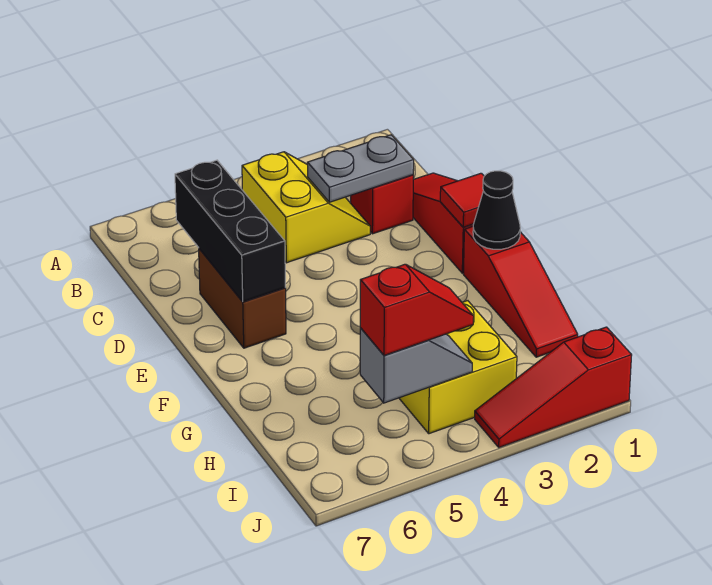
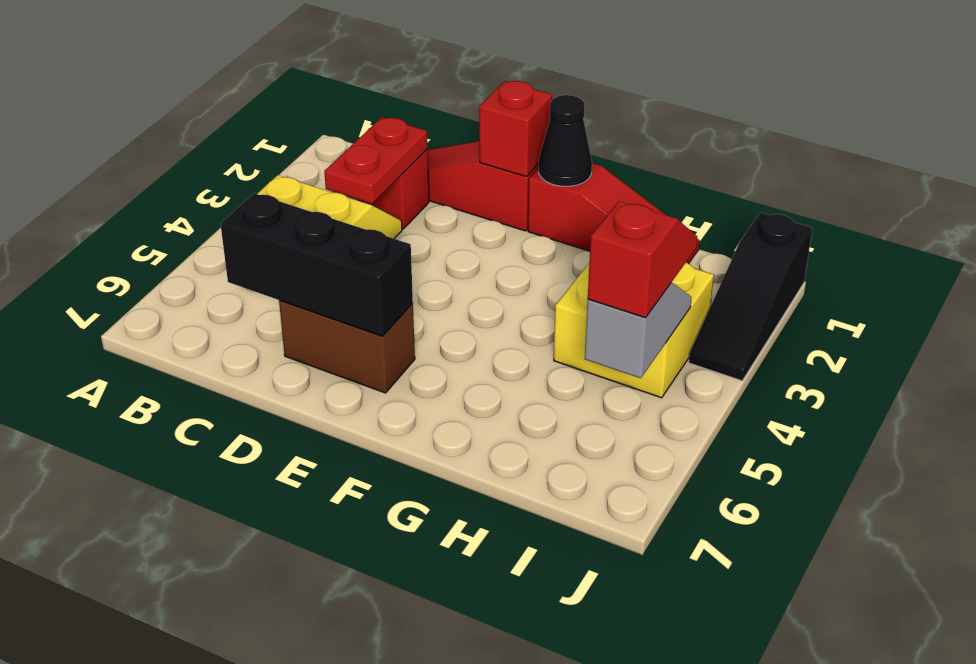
grey 1x2 plate [307,135,414,202] -> red 1x2 plate [324,117,428,204]
red 1x1 tile [440,173,484,227] -> red 1x1 brick [479,81,552,177]
red 1x3 slope [475,327,632,447] -> black 1x3 slope [689,212,813,381]

